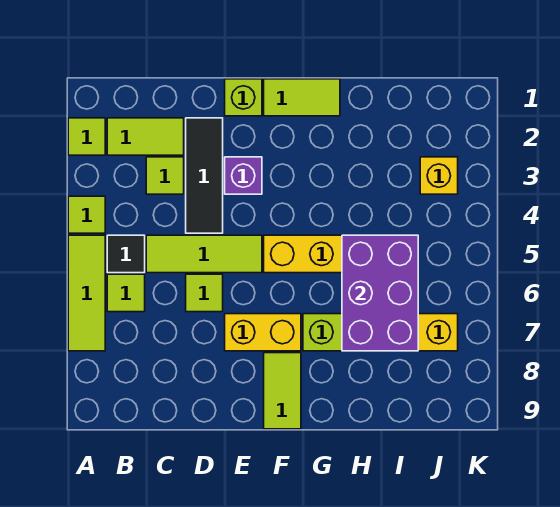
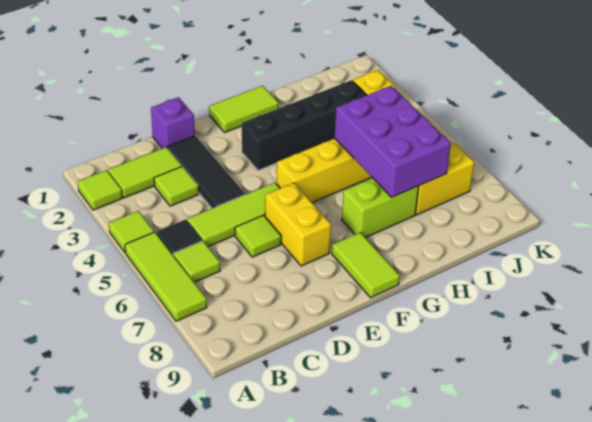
lime 1x1 brick [225,79,262,116] -> none
purple 1x1 brick [225,157,262,194] -> purple 1x1 brick moved to [151,97,195,148]
yellow 1x2 brick [225,314,301,351] -> yellow 1x2 brick turned to [265,183,331,266]
none -> black 1x4 brick [242,80,366,170]

